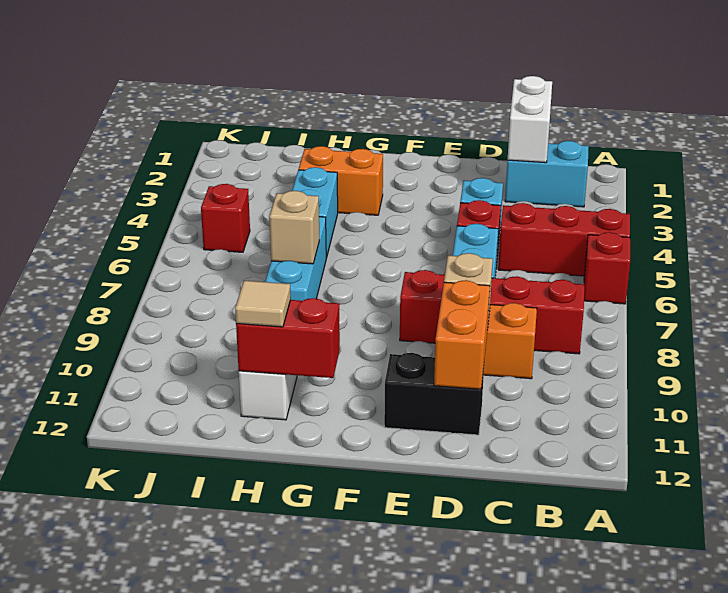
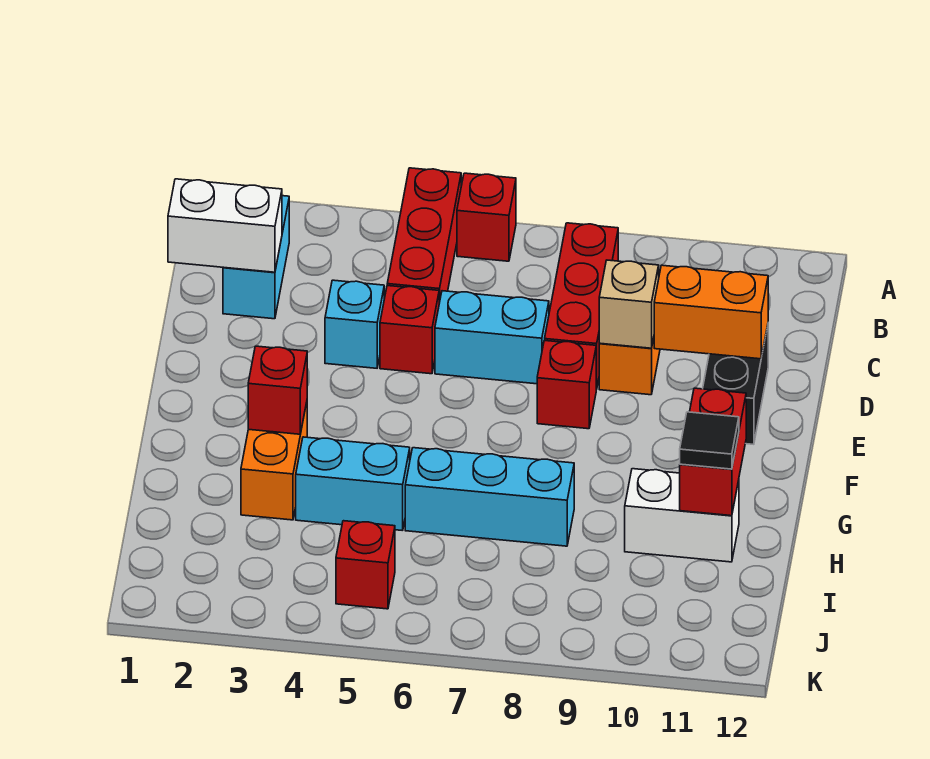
none -> red 1x1 brick [248,346,307,434]
tan 1x1 brick [269,191,319,264] -> none
tan 1x1 tile [235,281,291,327] -> black 1x1 tile [680,412,739,469]

